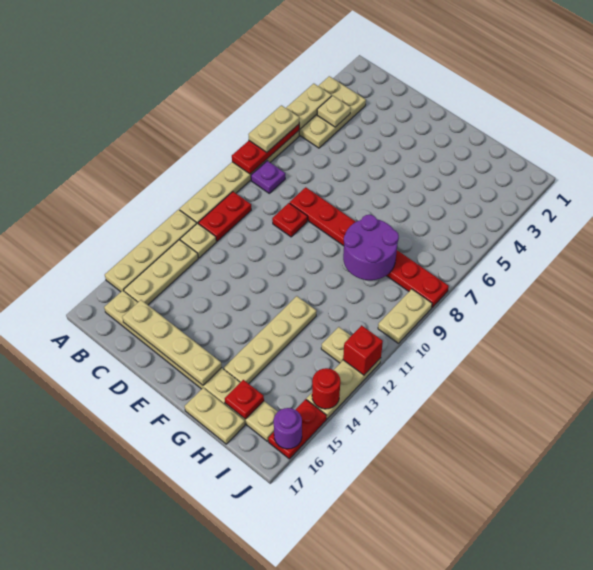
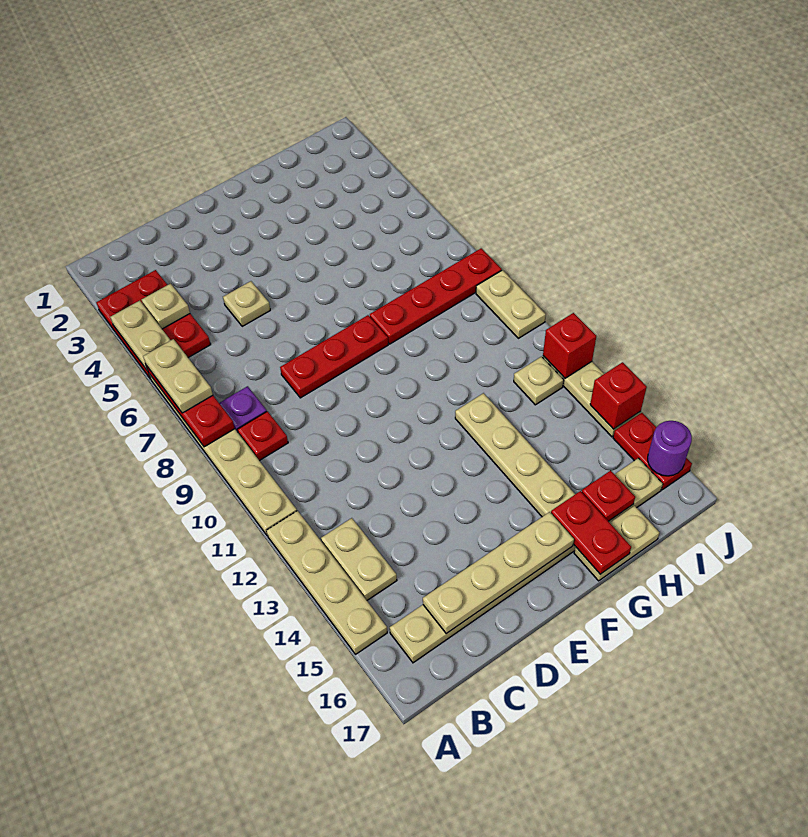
tan 2x3 plate [299,76,366,148] -> red 2x3 plate [96,270,211,379]
red 1x2 plate [198,192,251,241] -> red 1x2 plate moved to [551,491,631,574]
tan 1x1 plate [180,223,216,258] -> tan 1x1 plate moved to [223,281,270,326]
tan 1x3 plate [124,240,198,305] -> tan 1x2 plate [321,518,397,600]
red 1x1 plate [272,203,308,237] -> red 1x1 plate moved to [237,411,288,461]
purple 2x2 round brick [343,215,399,280] -> none
red 1x1 round brick [312,368,340,409] -> red 1x1 brick [590,362,647,429]

